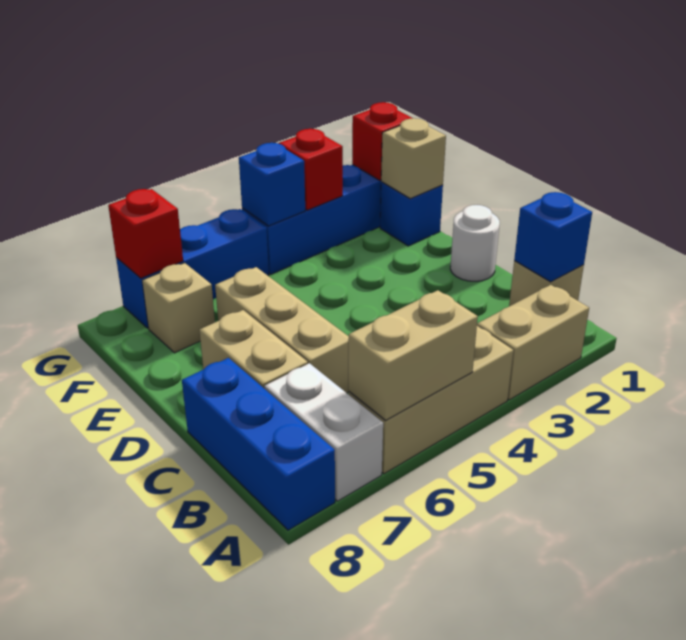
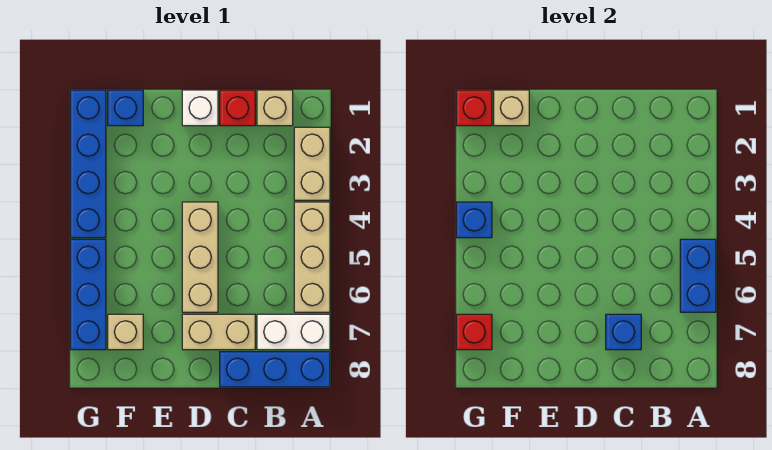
tan 1x2 brick [348,290,478,420] -> blue 1x2 brick [680,239,716,312]
blue 1x1 brick [514,192,592,282] -> blue 1x1 brick moved to [606,314,641,350]
tan 1x3 brick [215,267,349,393] -> tan 1x3 brick turned to [182,202,218,312]
white 1x1 round brick [450,205,500,281] -> white 1x1 brick [182,90,218,126]
red 1x1 brick [278,129,343,210] -> red 1x1 brick moved to [220,90,255,126]

